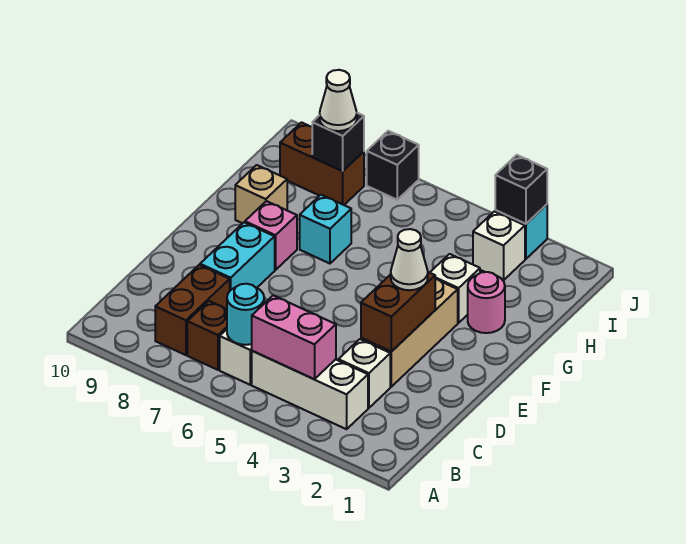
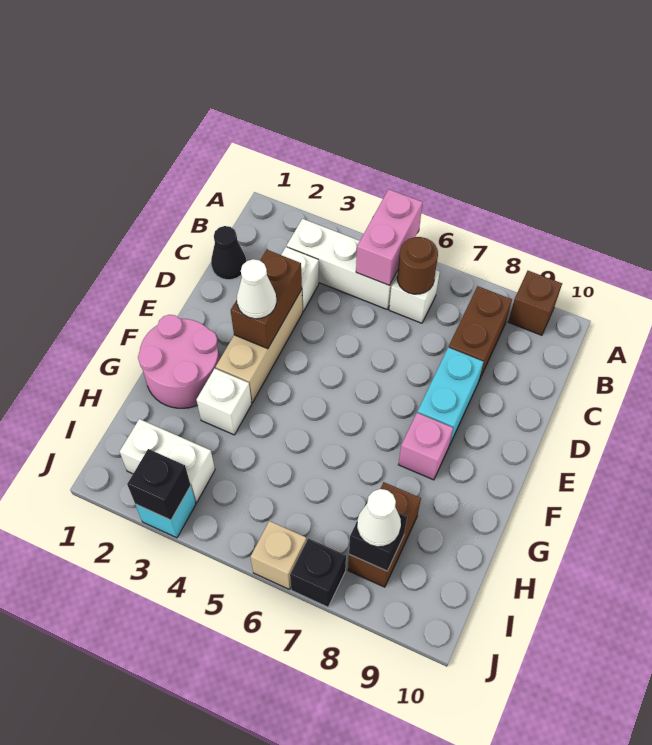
pink 1x2 brick [252,295,336,379] -> pink 1x2 brick turned to [356,189,423,285]
cyan 1x1 round brick [227,284,264,345] -> brown 1x1 round brick [397,237,438,294]
brown 1x1 brick [187,301,227,370] -> brown 1x1 brick moved to [508,271,562,335]
none -> black 1x1 cone [211,226,246,280]
pink 1x1 round brick [468,272,505,333] -> pink 2x2 round brick [138,315,220,408]
cyan 1x1 brick [300,195,351,263] -> none
tan 1x1 brick [235,165,287,223] -> tan 1x1 brick moved to [251,521,307,590]
white 1x1 brick [473,211,525,280] -> white 1x2 brick [120,419,215,502]
brown 1x2 brick [280,122,364,205] -> brown 1x2 brick turned to [348,482,421,587]

